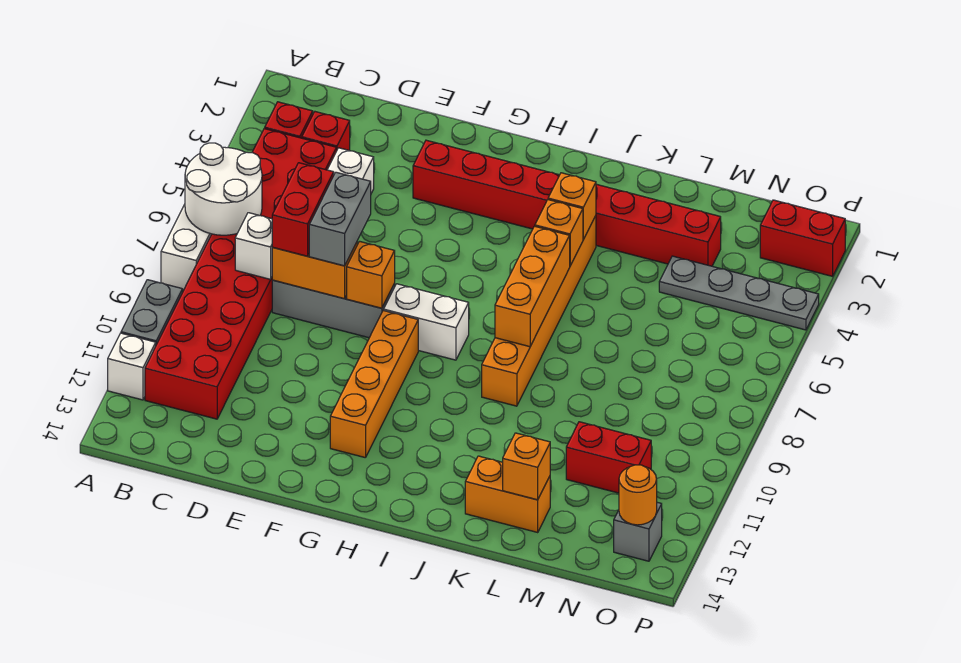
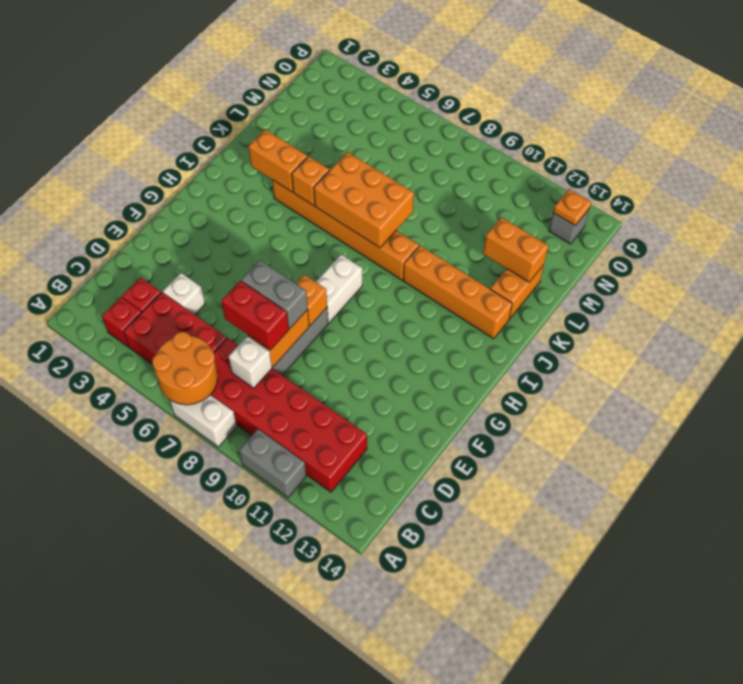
white 2x2 round brick [185,143,262,235] -> orange 2x2 round brick [152,332,218,405]
white 1x1 brick [108,333,156,400] -> none
red 1x8 brick [413,140,721,266] -> none
orange 1x4 brick [330,310,418,458] -> orange 1x4 brick moved to [403,246,512,339]
orange 1x1 brick [548,173,596,239] -> orange 1x2 brick [248,130,307,192]
orange 1x3 brick [495,226,570,347] -> orange 2x3 brick [314,152,414,248]
orange 1x1 brick [503,433,550,500] -> orange 1x2 brick [483,217,548,282]
grey 1x4 plate [659,256,819,330] -> none
red 1x2 brick [566,422,651,493] -> none
red 1x2 brick [760,200,845,276] -> none
orange 1x1 round brick [619,465,657,525] -> orange 1x1 plate [553,189,591,225]

